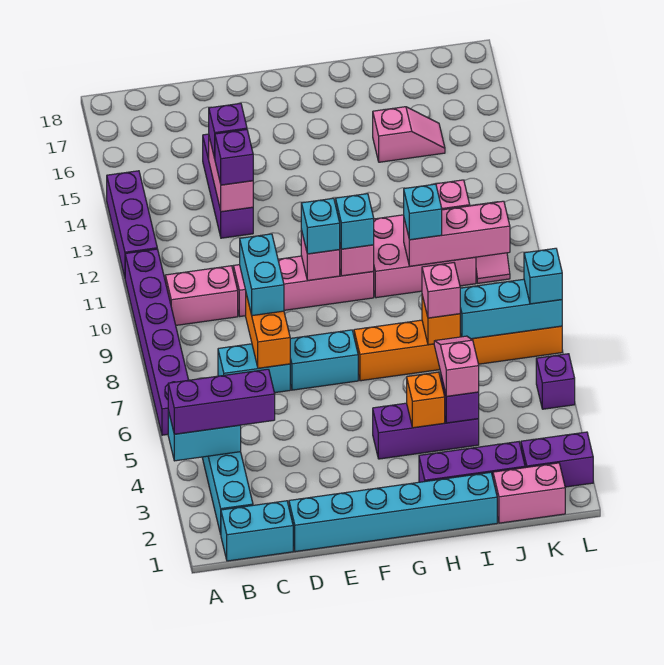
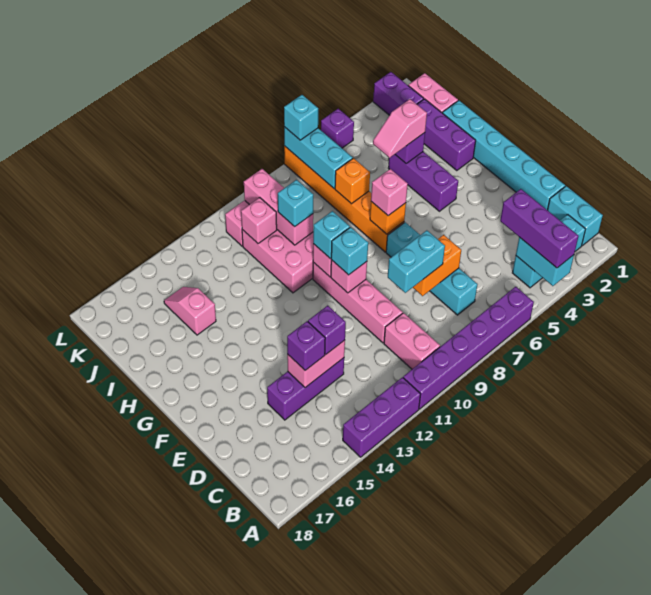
orange 1x1 brick [407,372,445,428] -> orange 1x1 brick moved to [370,202,406,234]
pink 1x1 brick [422,263,460,318] -> pink 1x1 brick moved to [371,169,408,216]

